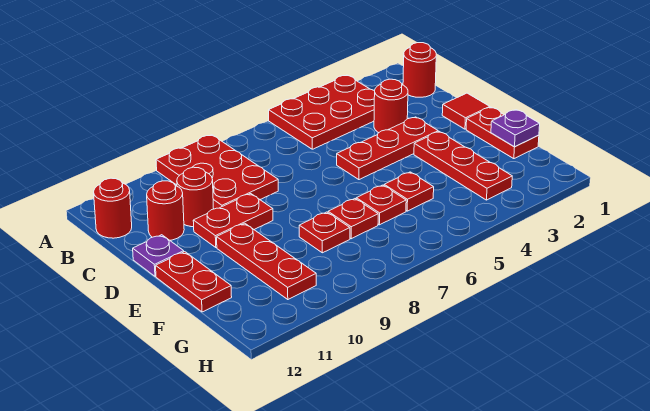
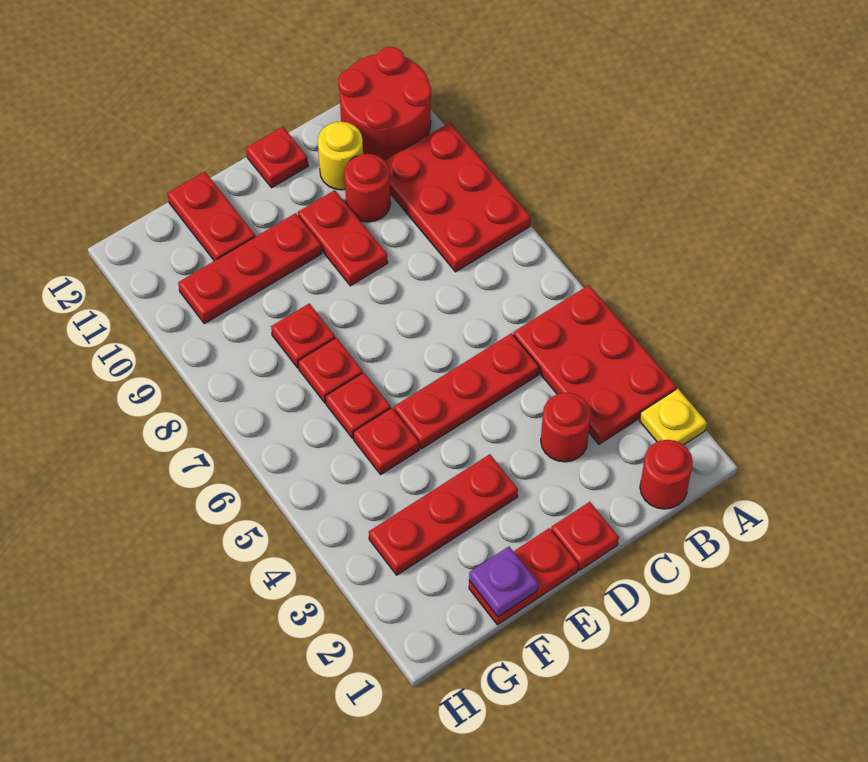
none -> yellow 1x1 plate [640,389,707,445]
red 2x3 plate [156,135,278,209] -> red 2x3 plate turned to [385,123,531,272]
red 1x1 round brick [94,178,132,238] -> red 2x2 round brick [338,47,431,160]
red 1x1 round brick [147,181,184,240] -> yellow 1x1 round brick [318,122,363,190]
red 1x1 tile [442,93,490,129] -> red 1x1 plate [551,502,619,570]
red 1x3 plate [337,117,438,180] -> red 1x3 plate turned to [394,333,539,449]
purple 1x1 plate [133,235,184,276] -> red 1x1 plate [246,127,308,188]
red 1x2 plate [156,252,232,312] -> red 1x2 plate turned to [167,172,255,261]

